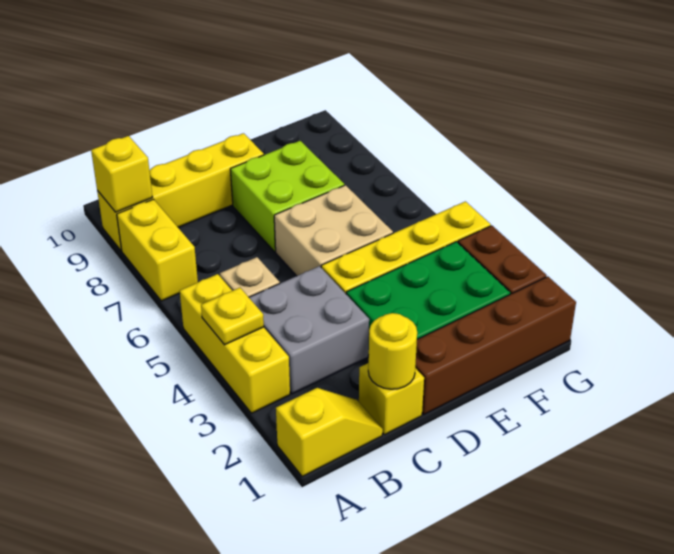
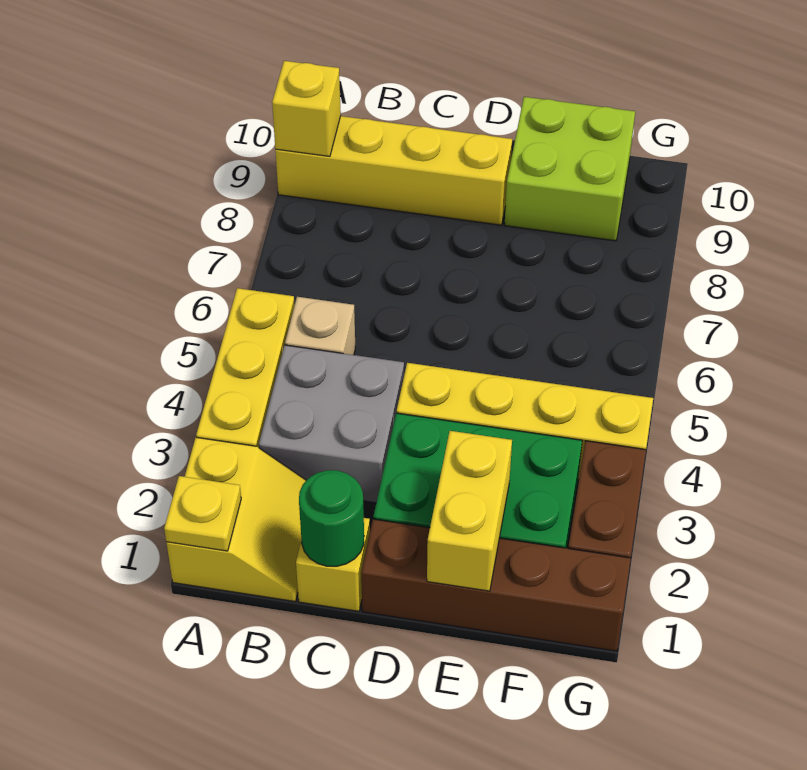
yellow 1x2 slope [276,388,383,476] -> yellow 2x2 slope [166,437,306,601]
yellow 1x1 plate [201,288,264,345] -> yellow 1x1 plate moved to [164,476,241,551]
yellow 1x2 brick [117,199,198,301] -> yellow 1x2 brick moved to [427,431,512,591]
yellow 1x1 round brick [368,313,417,389] -> green 1x1 round brick [299,470,364,566]
tan 2x2 brick [274,185,393,276] -> none
lime 2x2 brick [230,141,344,252] -> lime 2x2 brick moved to [505,97,635,241]

